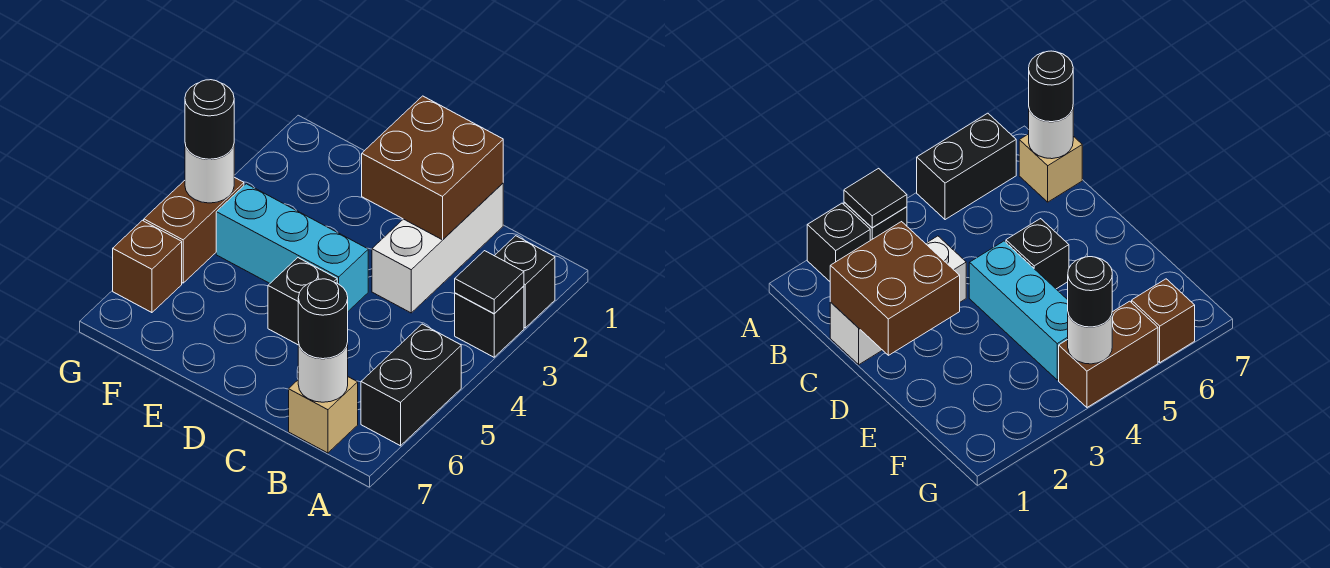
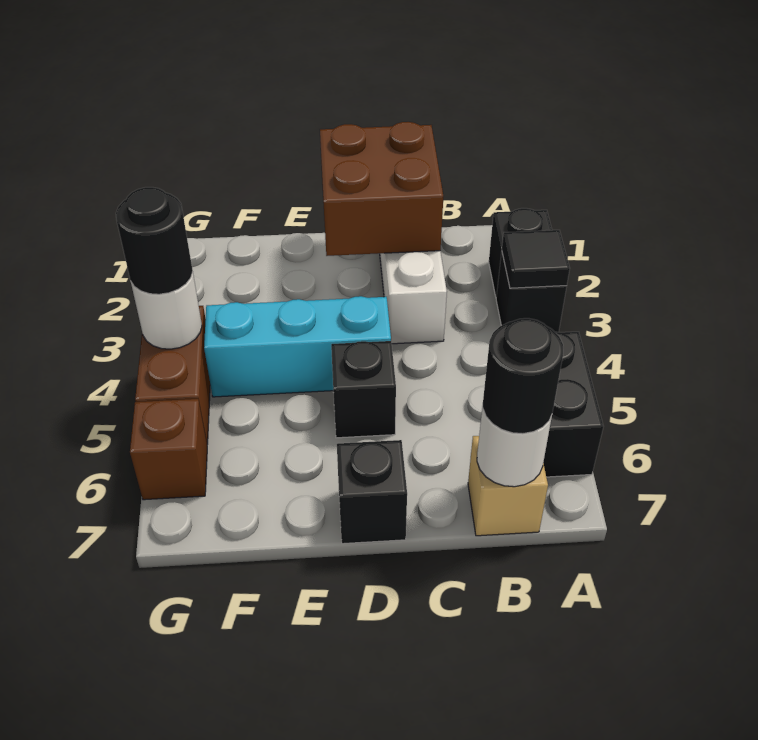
none -> black 1x1 brick [337,440,407,544]

